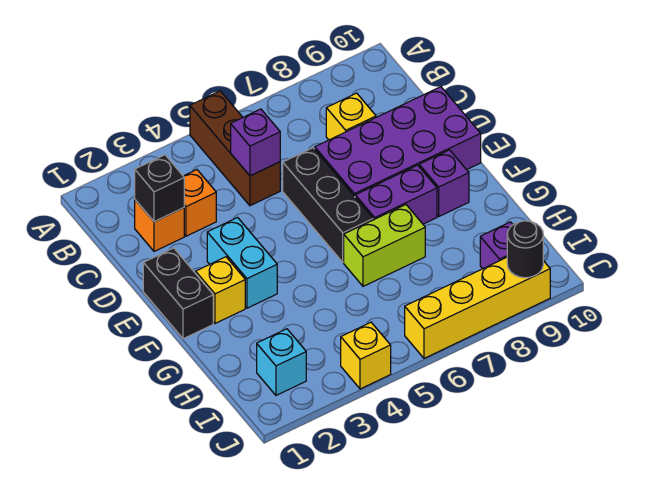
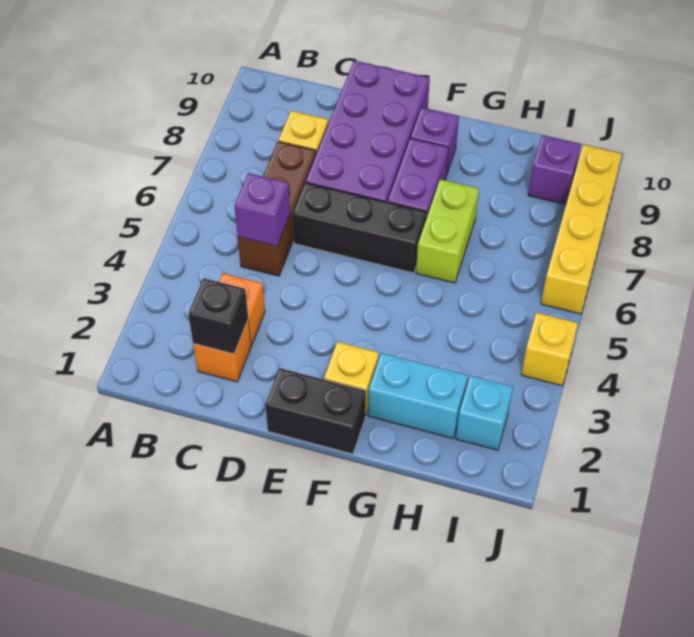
brown 1x3 brick [190,91,280,206] -> brown 1x3 brick turned to [238,141,316,276]
cyan 1x2 brick [207,218,277,308] -> cyan 1x2 brick moved to [368,353,468,438]
black 1x1 round brick [507,221,543,278] -> none

